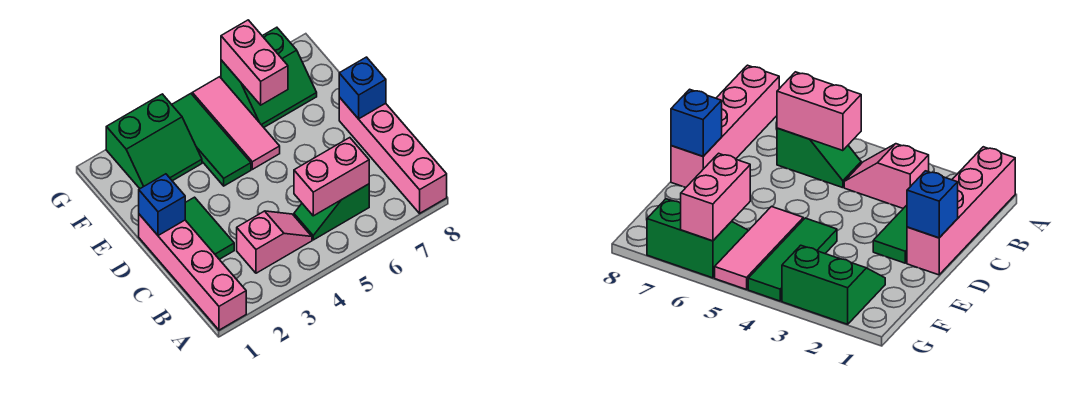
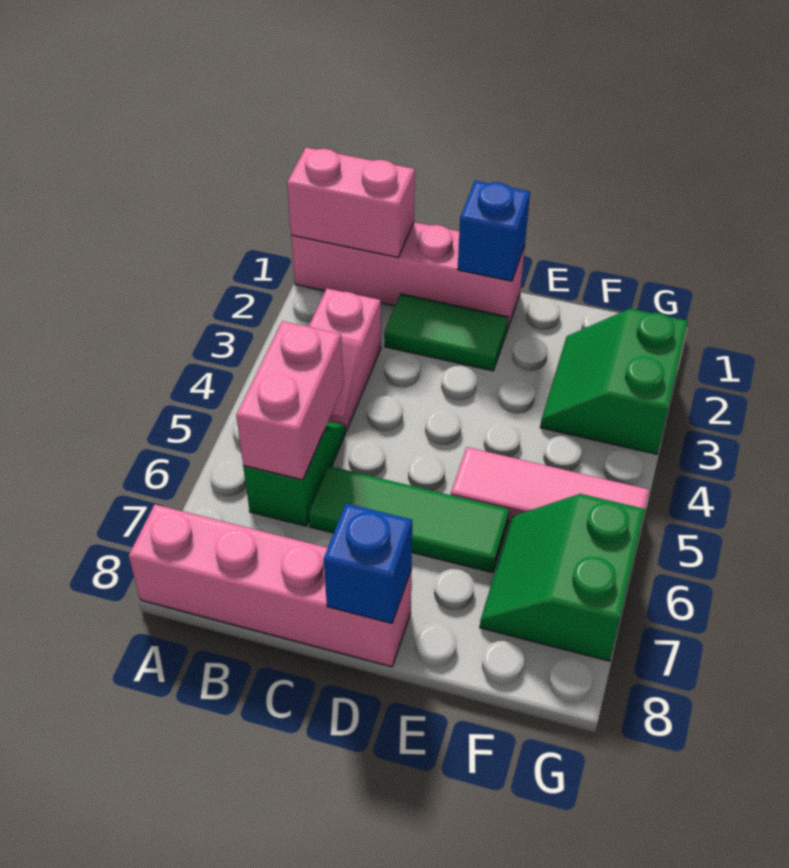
green 1x3 tile [172,94,251,186] -> green 1x3 tile moved to [309,466,509,573]
pink 1x2 brick [221,20,288,105] -> pink 1x2 brick moved to [287,148,415,257]

